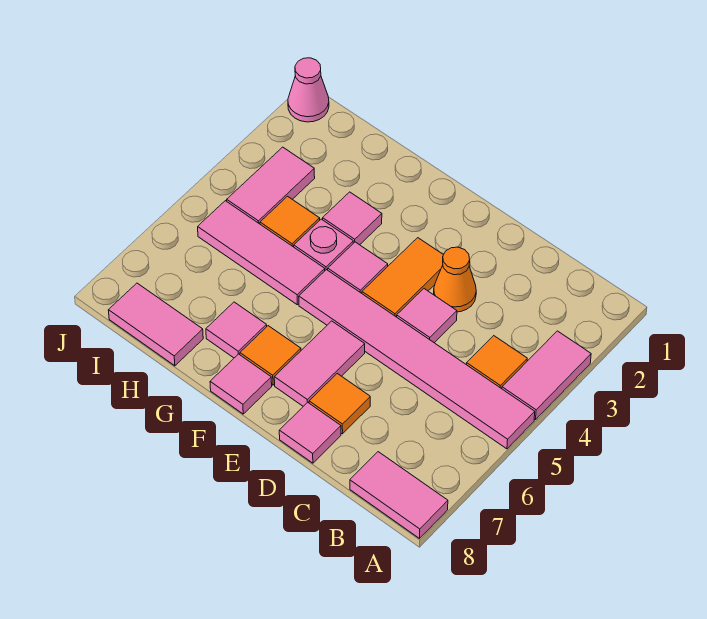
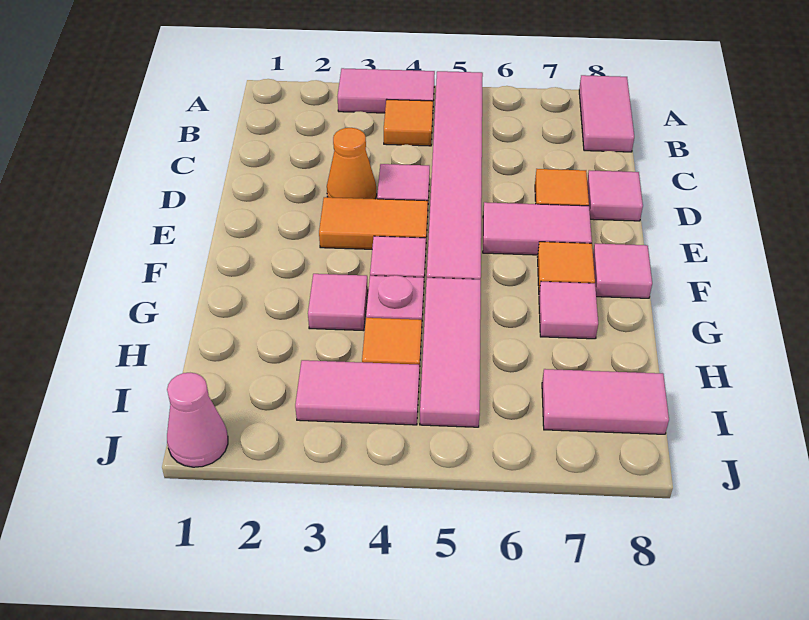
pink 1x2 tile [108,283,203,366] -> pink 1x2 tile turned to [542,369,669,434]

